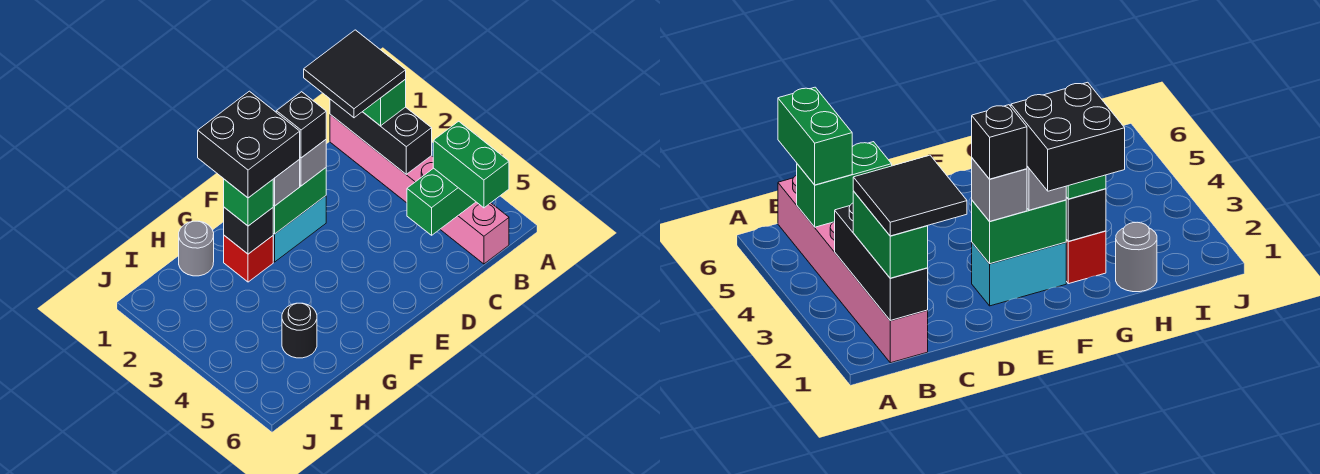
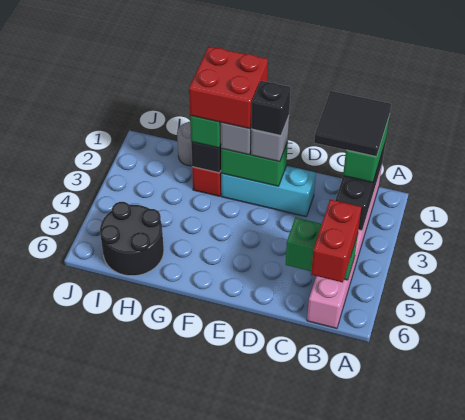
green 1x2 brick [433,121,509,208] -> red 1x2 brick [311,200,361,282]
cyan 1x2 brick [273,196,326,262] -> cyan 1x3 brick [221,166,316,217]
black 2x2 brick [198,91,300,198] -> red 2x2 brick [189,47,268,129]
black 1x1 round brick [282,303,317,358] -> black 2x2 round brick [100,202,164,276]

